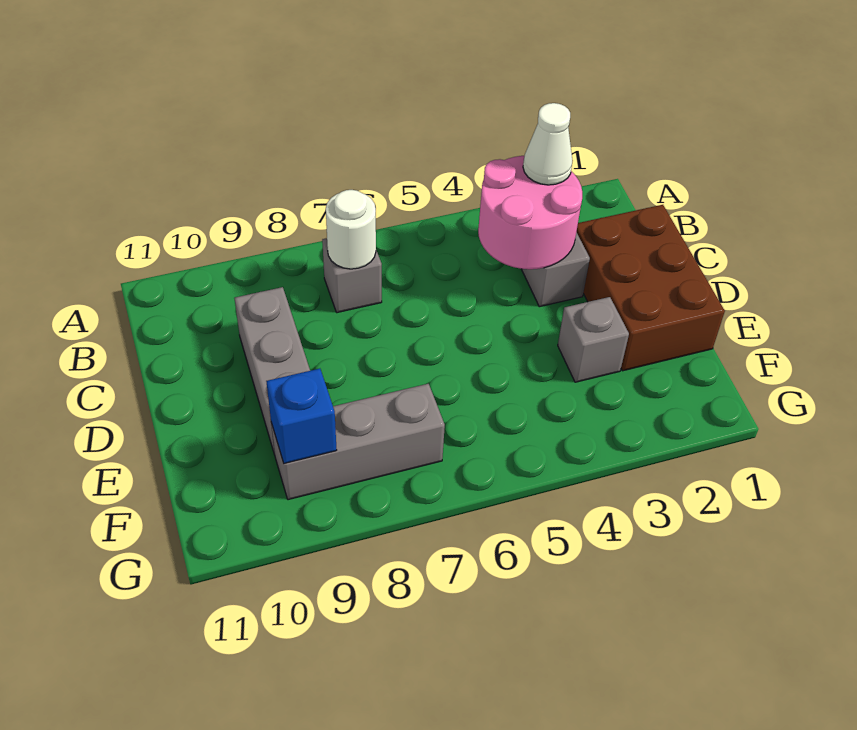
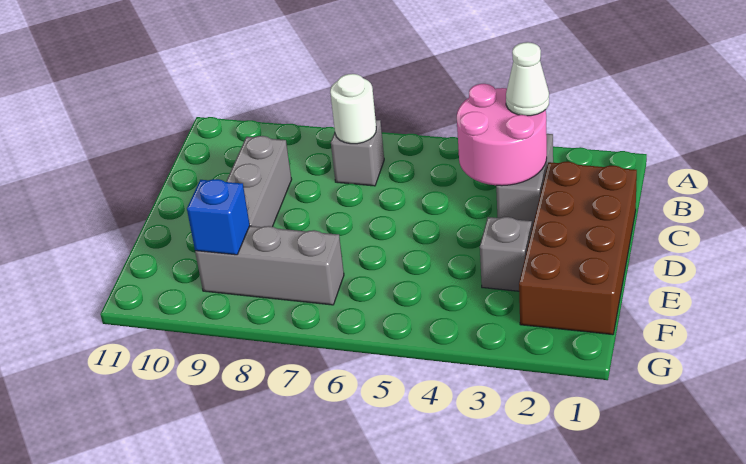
brown 2x3 brick [577,205,725,371] -> brown 2x4 brick [519,162,637,335]

